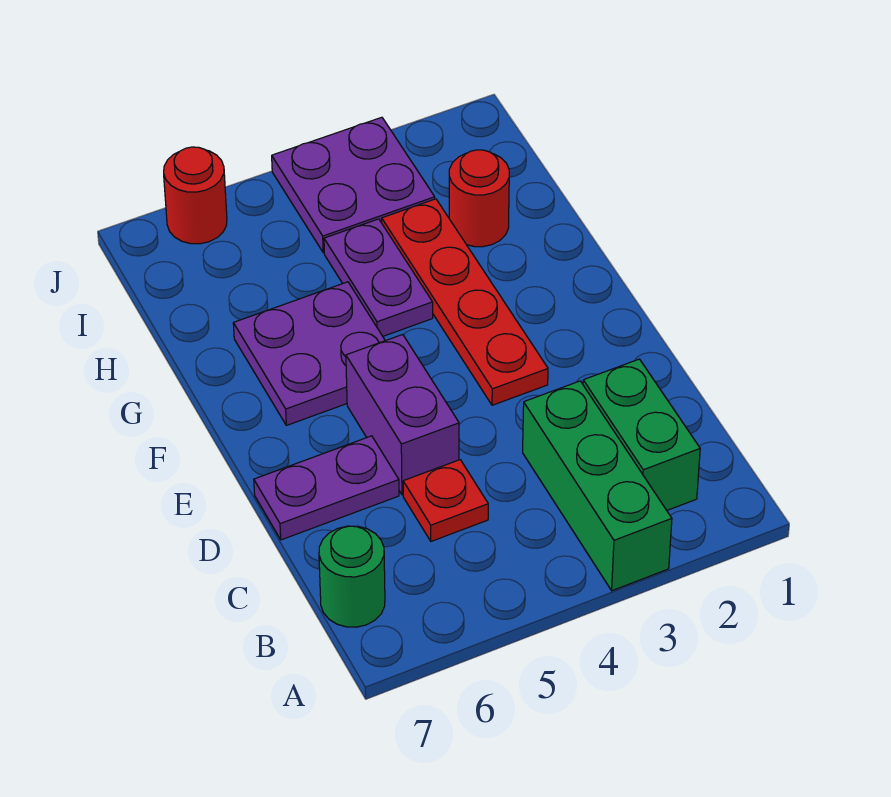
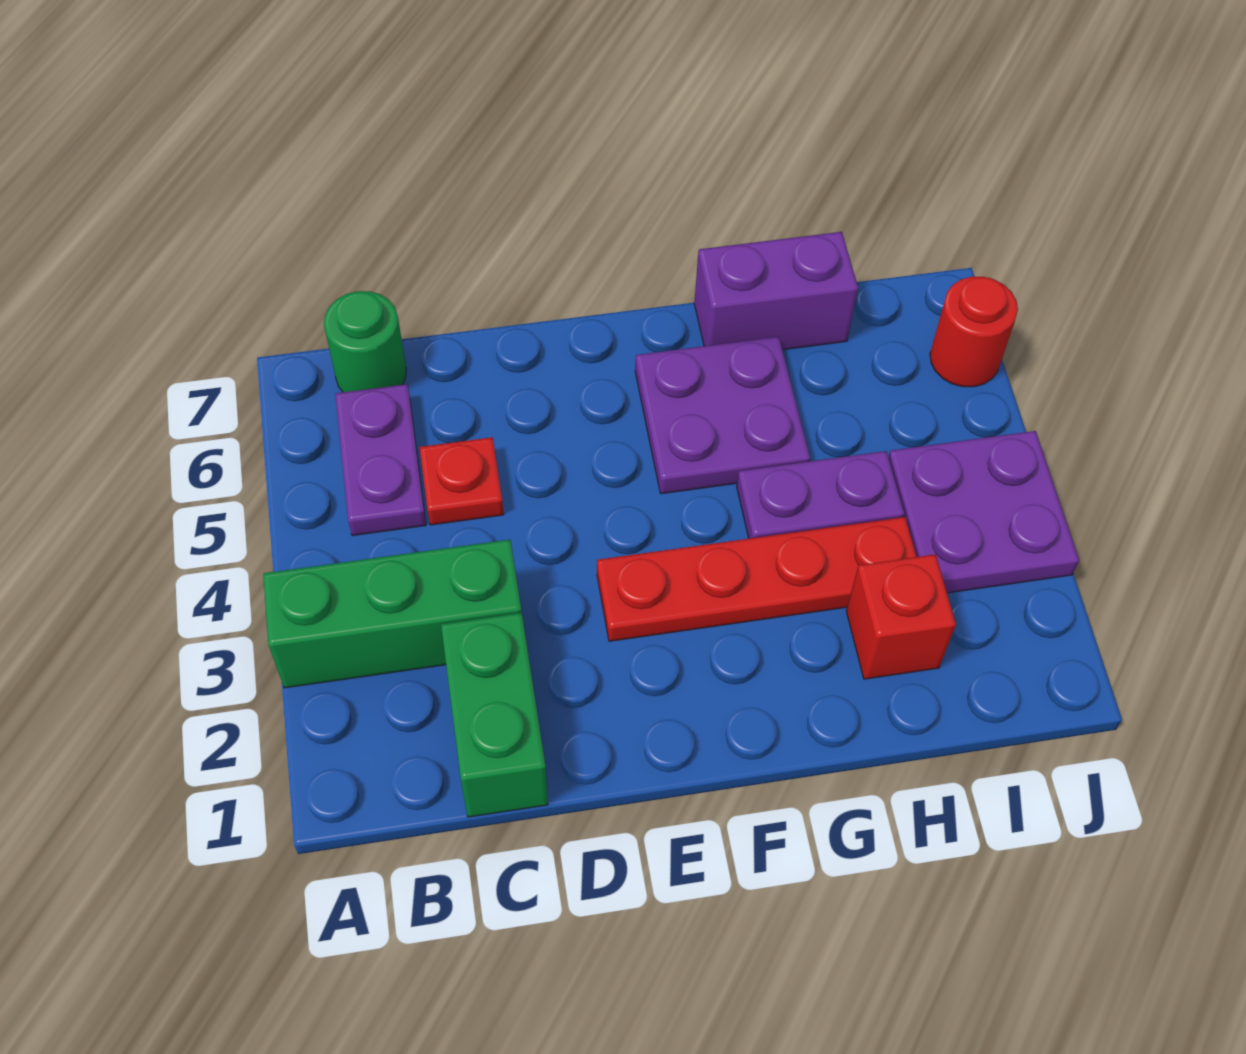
green 1x2 brick [583,359,700,510] -> green 1x2 brick turned to [441,613,548,817]
purple 1x2 brick [346,335,459,495] -> purple 1x2 brick moved to [694,232,858,350]
purple 1x2 plate [254,436,399,540] -> purple 1x2 plate moved to [335,384,426,536]
red 1x1 round brick [449,150,509,247] -> red 1x1 brick [846,554,956,679]

